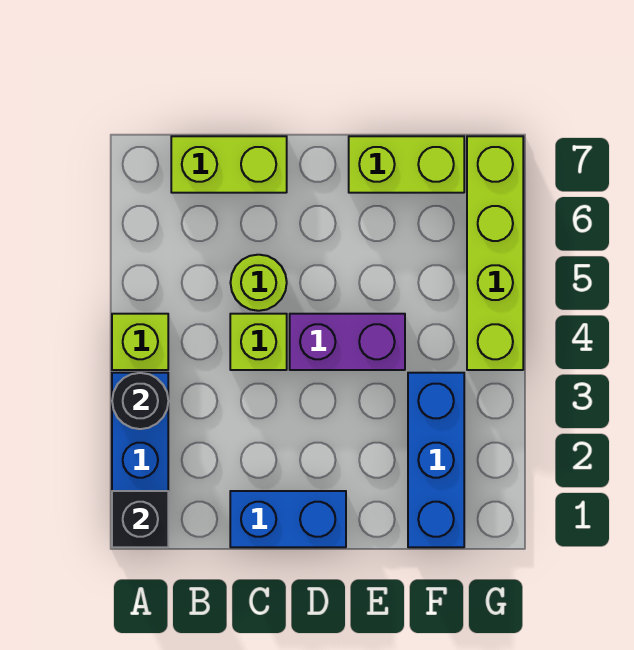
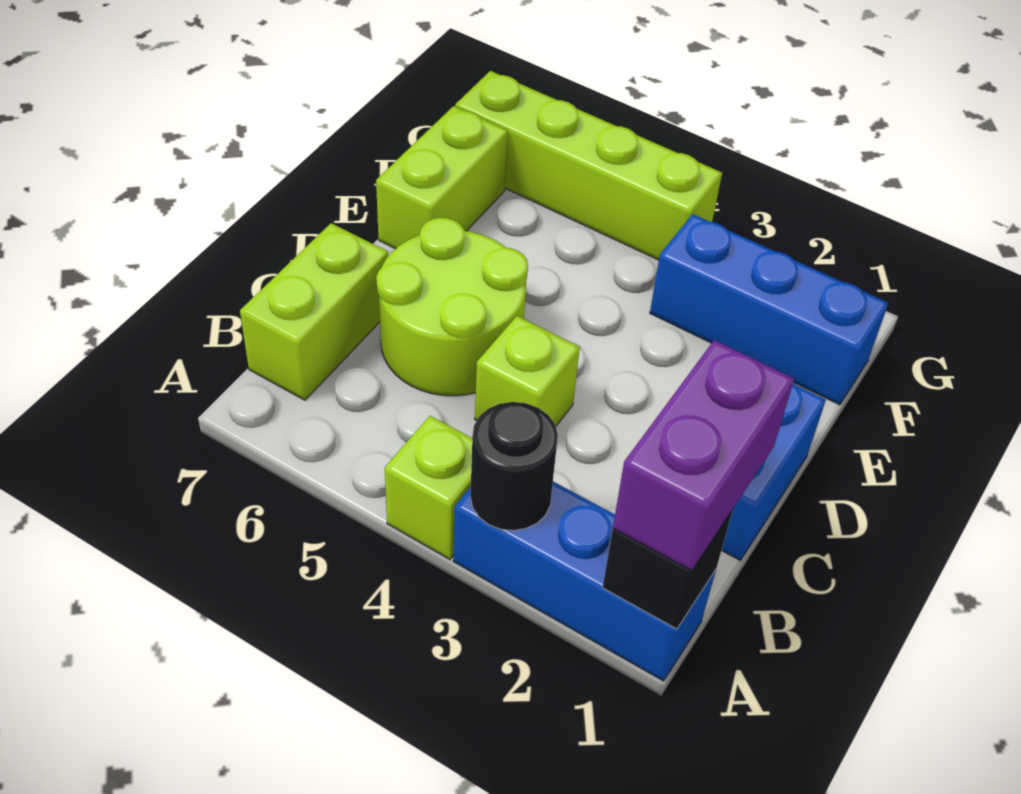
lime 1x1 round brick [230,255,287,311] -> lime 2x2 round brick [376,218,528,396]
purple 1x2 brick [290,314,405,370] -> purple 1x2 brick moved to [613,340,794,571]

